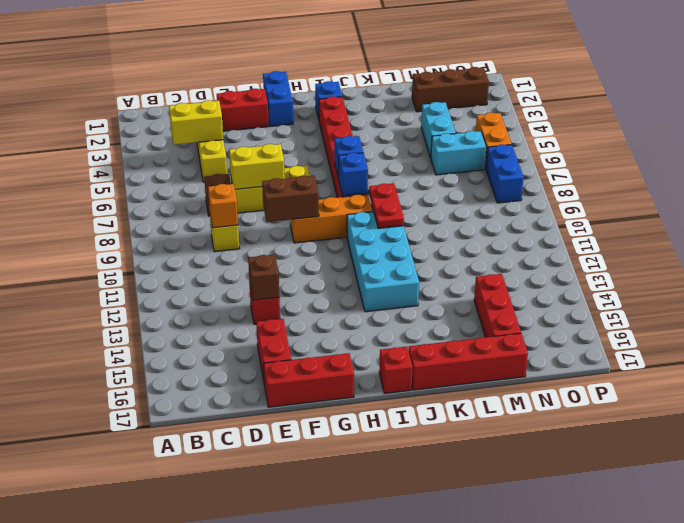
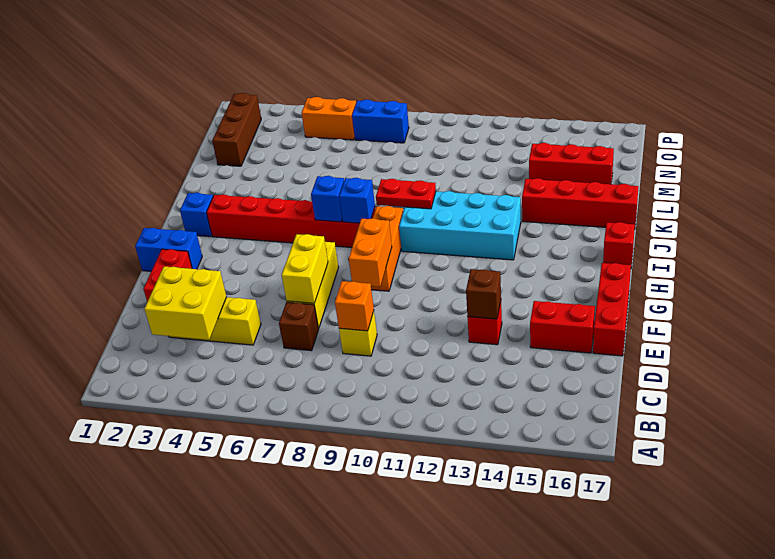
yellow 1x2 brick [169,100,223,145] -> yellow 2x2 brick [144,267,227,340]
brown 1x2 brick [262,175,319,222] -> orange 1x2 brick [349,218,392,287]
red 1x4 brick [409,333,528,390] -> red 1x4 brick turned to [522,178,638,227]
cyan 1x2 brick [421,102,456,158] -> none
cyan 1x2 brick [431,131,486,175] -> none

